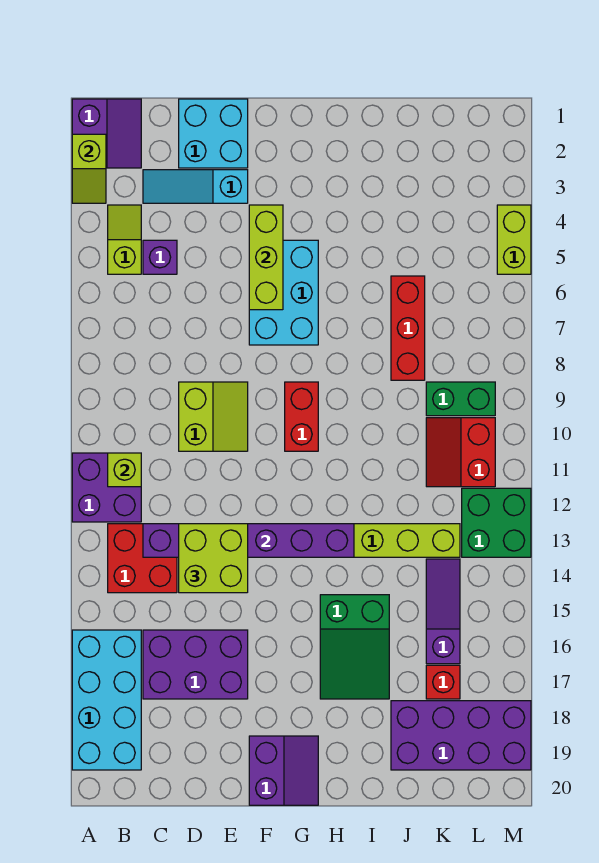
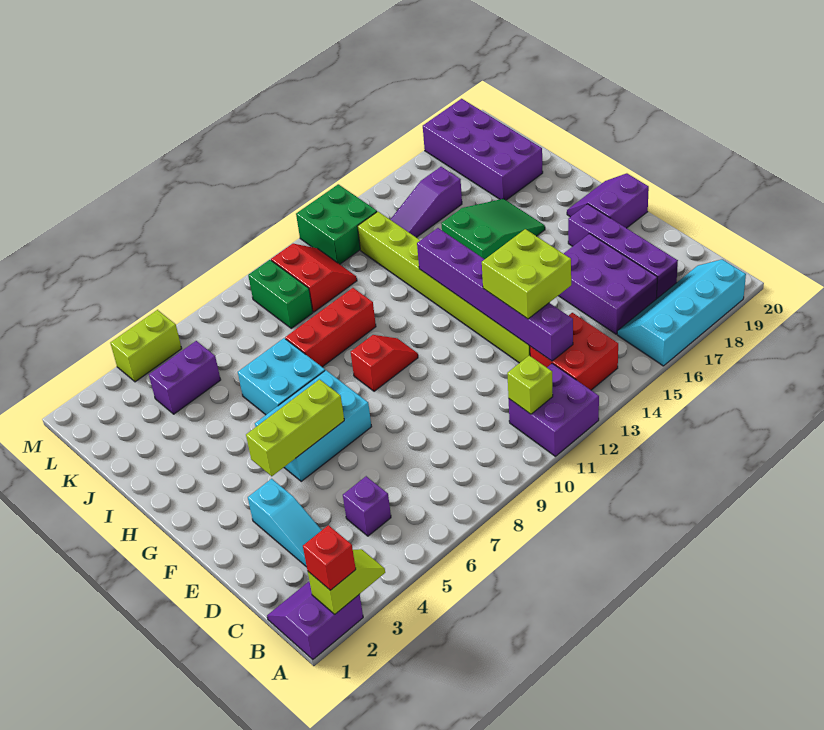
cyan 2x4 brick [72,630,141,770] -> cyan 2x4 slope [617,259,746,366]
lime 1x2 slope [108,205,141,274] -> none
none -> purple 1x4 brick [568,204,678,299]
cyan 2x2 brick [179,99,248,168] -> cyan 2x2 brick moved to [238,338,325,415]
lime 2x2 slope [179,382,248,451] -> none
red 1x2 brick [285,382,318,451] -> red 1x2 slope [351,335,418,391]
red 1x3 brick [391,276,425,380] -> red 1x3 brick moved to [285,288,376,367]
none -> purple 1x2 brick [149,341,221,414]
red 2x2 slope [426,418,495,487] -> red 2x2 slope turned to [271,244,357,312]
red 1x1 brick [426,665,460,699] -> red 1x1 brick moved to [303,525,356,590]

